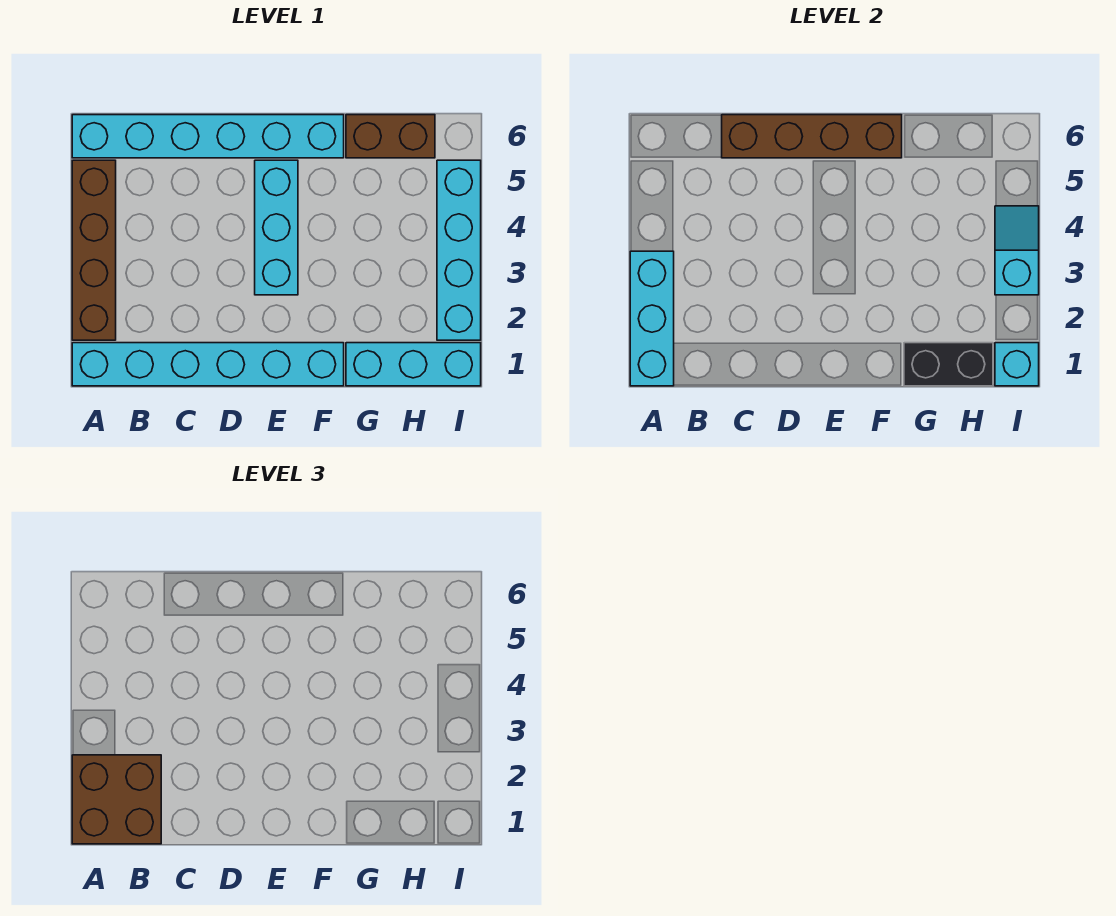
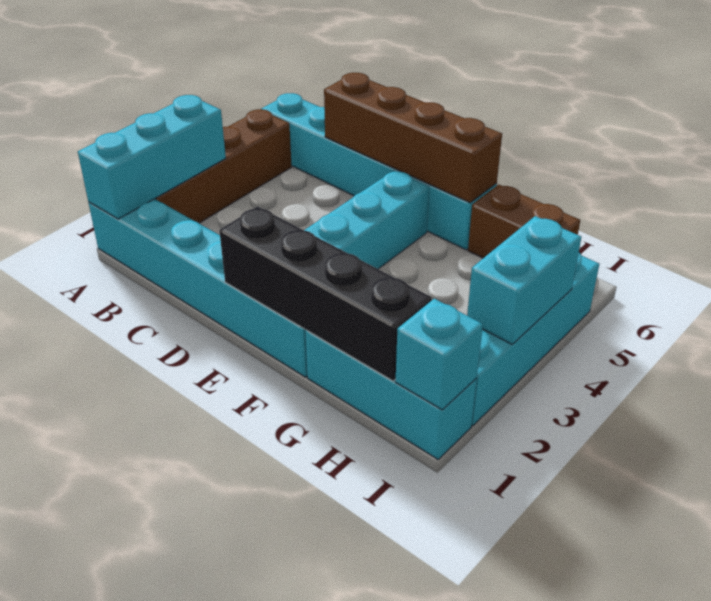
brown 2x2 brick [72,755,161,844] -> none
black 1x2 brick [904,343,993,386] -> black 1x4 brick [219,206,432,381]
cyan 1x2 slope [995,206,1039,295] -> cyan 1x2 brick [467,216,581,345]

